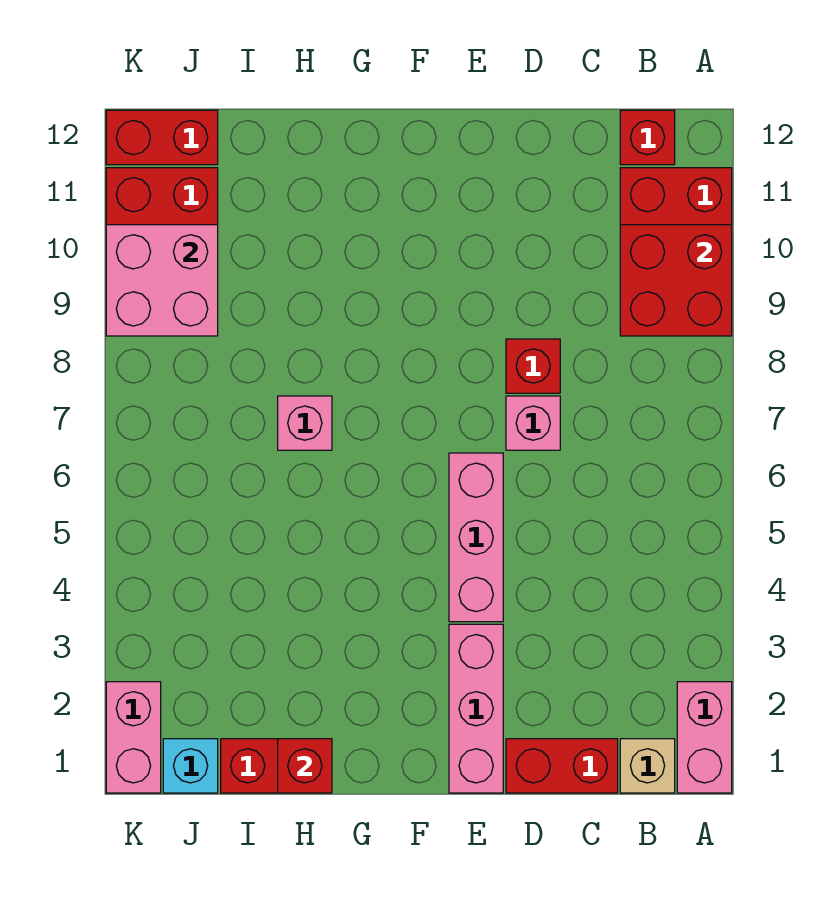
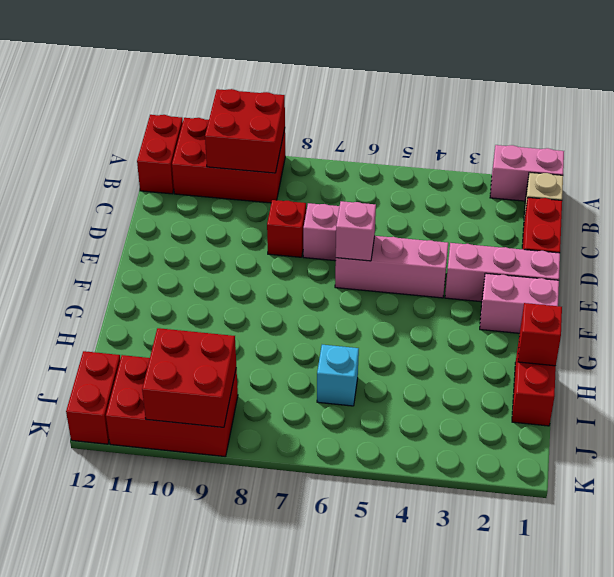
red 1x1 brick [620,110,675,165] -> red 1x2 brick [137,115,183,194]
pink 1x1 brick [278,396,332,450] -> pink 1x1 brick moved to [336,201,376,261]
cyan 1x1 brick [163,739,218,793] -> cyan 1x1 brick moved to [317,345,359,406]
pink 2x2 brick [106,225,218,336] -> red 2x2 brick [142,328,236,427]
pink 1x2 brick [106,682,161,793] -> pink 1x2 brick moved to [480,273,559,333]

